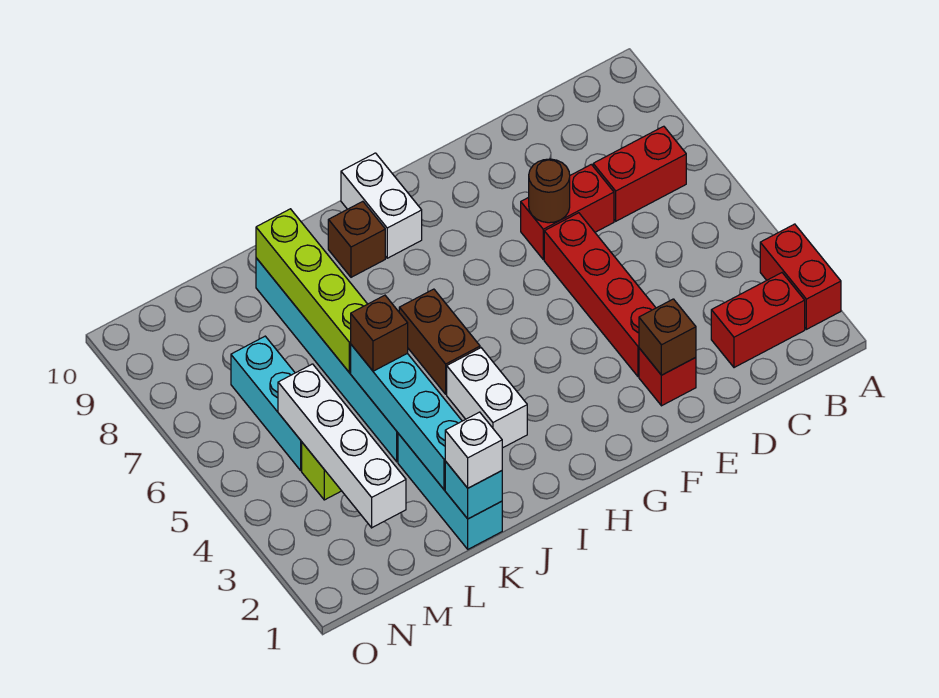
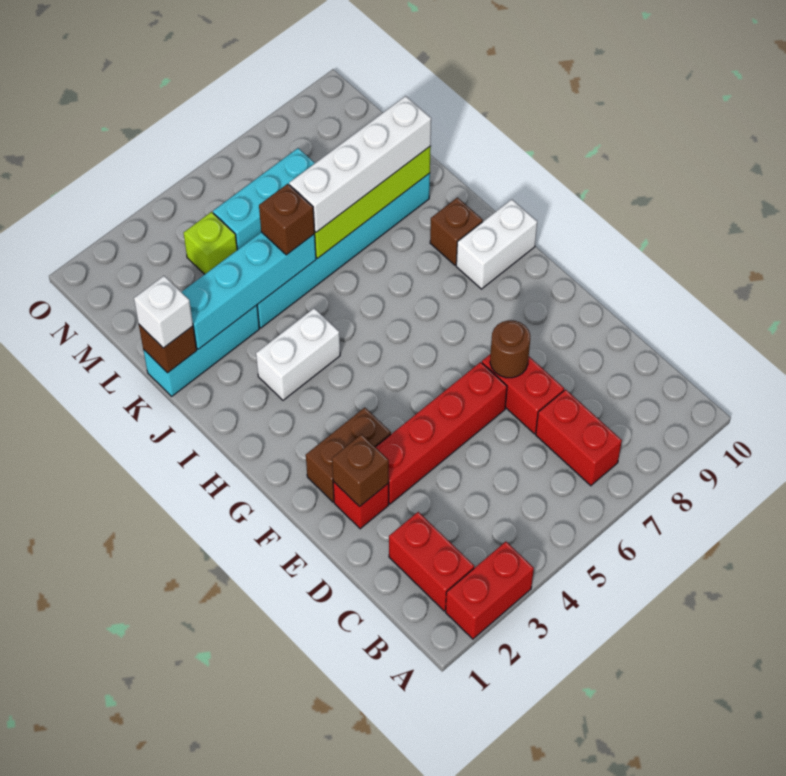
brown 1x2 brick [399,289,480,394] -> brown 1x2 brick moved to [306,408,391,502]
cyan 1x1 brick [445,461,502,519] -> brown 1x1 brick [139,325,197,373]
white 1x4 brick [278,364,406,528] -> white 1x4 brick moved to [289,96,431,232]

